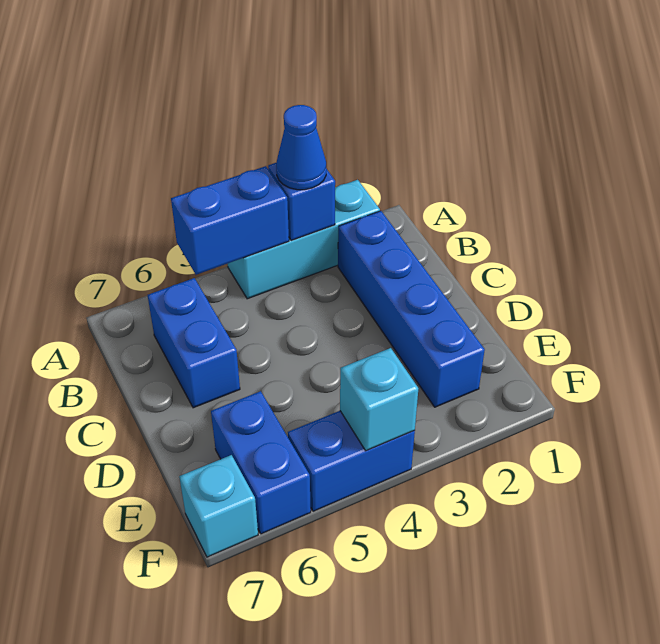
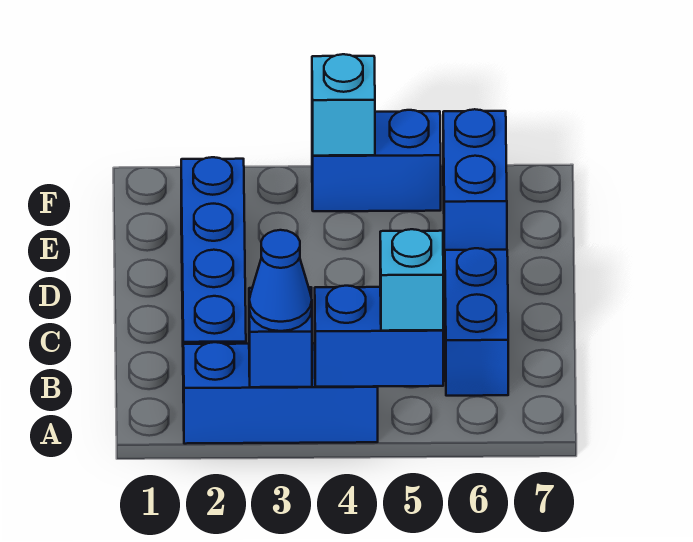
cyan 1x3 brick [228,180,380,299] -> blue 1x3 brick [183,342,378,444]
cyan 1x1 brick [179,455,258,557] -> cyan 1x1 brick moved to [380,229,443,331]

